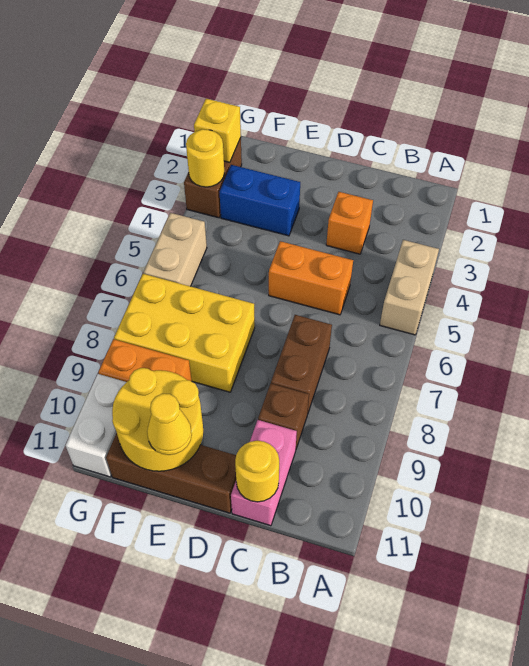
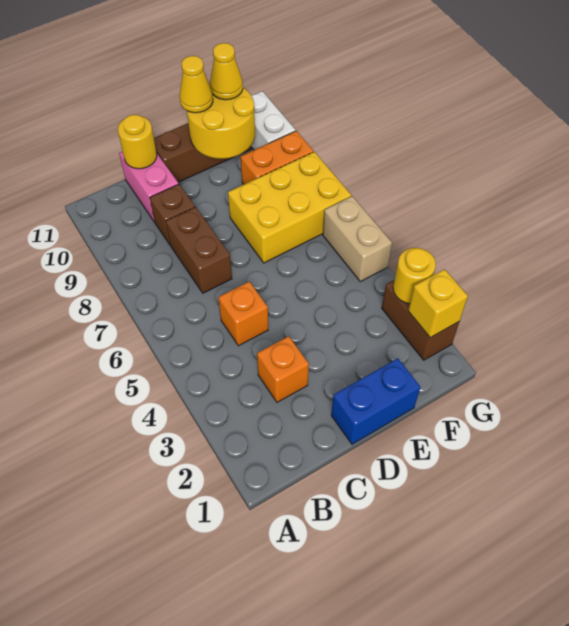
tan 1x2 brick [380,240,439,335] -> none
orange 1x2 brick [269,241,353,315] -> orange 1x1 brick [218,282,268,346]
blue 1x2 brick [220,165,300,236] -> blue 1x2 brick moved to [331,358,420,444]
none -> yellow 1x1 cone [210,43,243,100]

